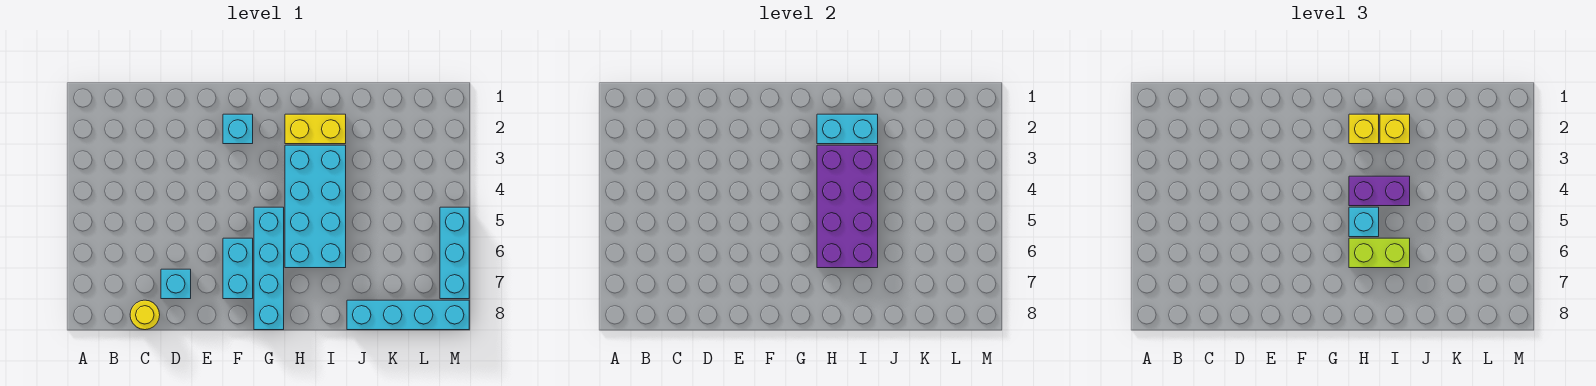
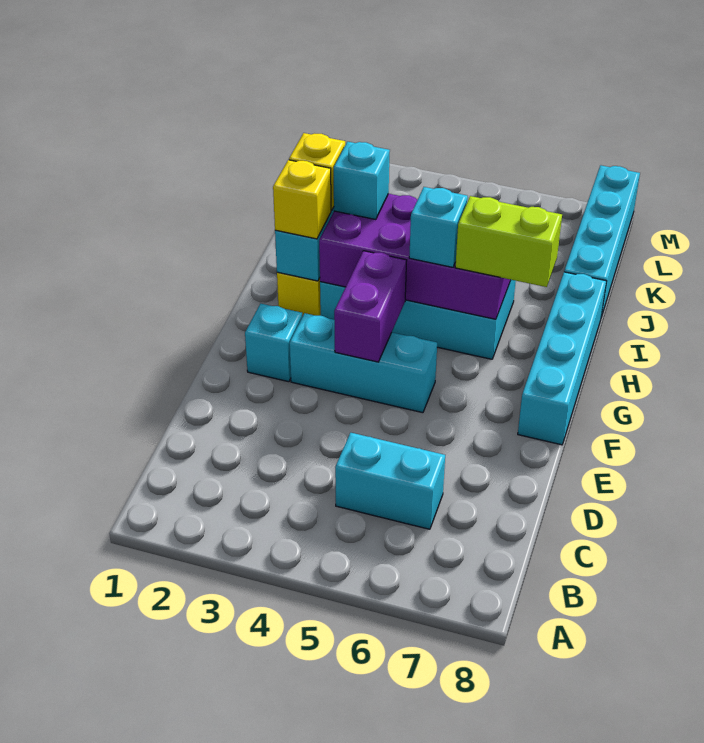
yellow 1x1 round brick [130,300,160,330] -> none
cyan 1x1 brick [161,269,191,299] -> cyan 1x1 brick moved to [334,142,390,220]
cyan 1x2 brick [223,238,253,299] -> cyan 1x2 brick moved to [335,433,445,529]
cyan 1x4 brick [254,207,284,330] -> cyan 1x4 brick turned to [518,272,607,445]
purple 1x2 brick [1349,176,1410,206] -> purple 1x2 brick moved to [334,251,407,362]
lime 1x2 brick [1349,238,1410,268] -> lime 1x2 brick turned to [455,196,562,287]
cyan 1x3 brick [440,207,469,299] -> cyan 1x3 brick moved to [290,313,437,413]

